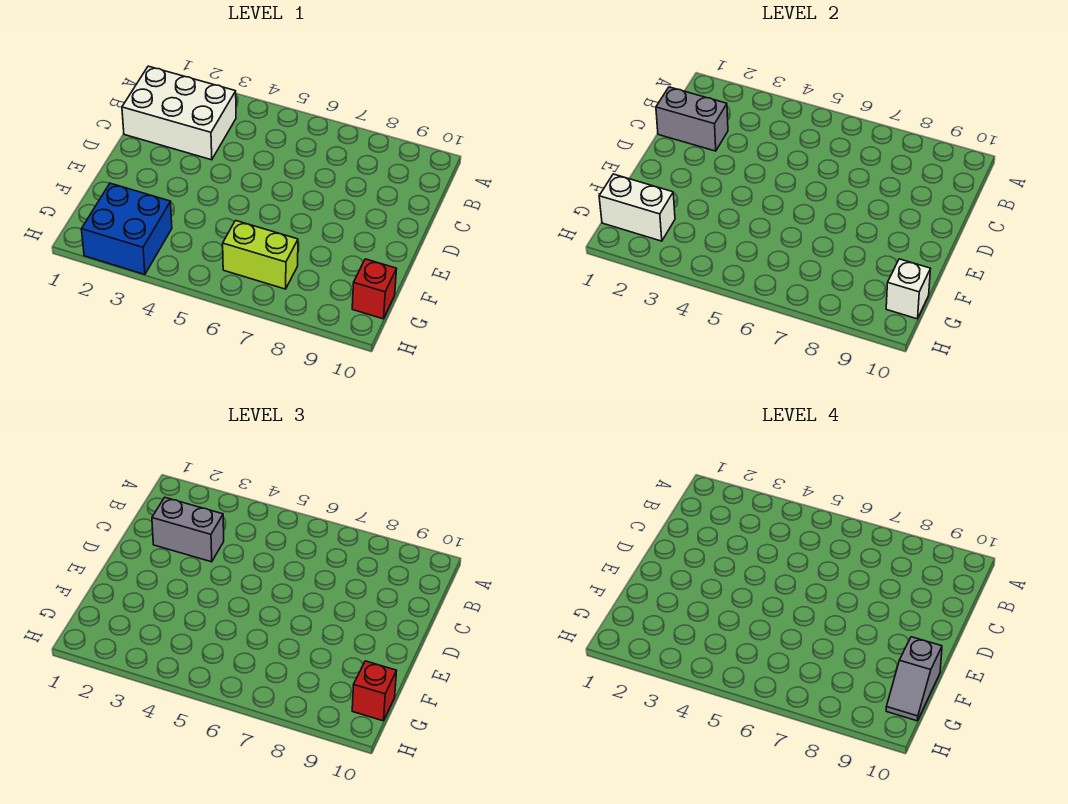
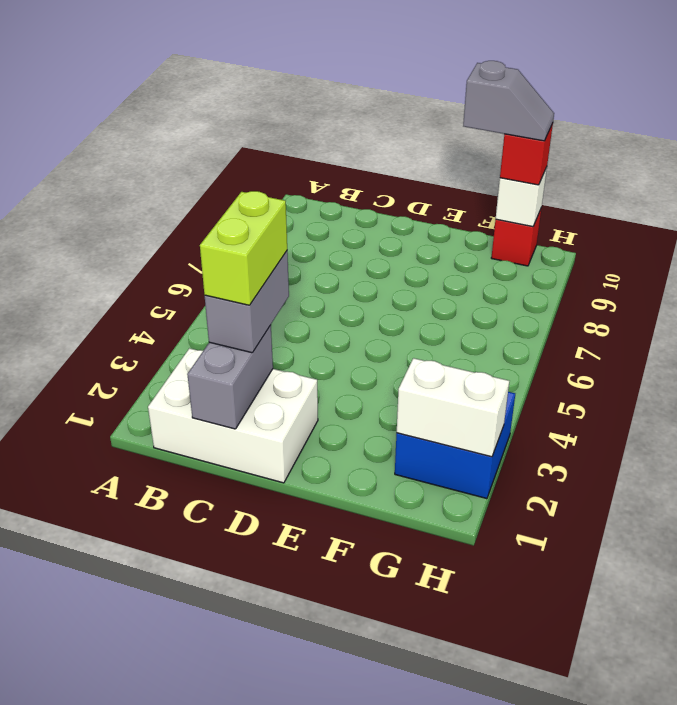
white 2x3 brick [122,66,236,160] -> white 2x3 brick turned to [148,348,318,483]
white 1x2 brick [599,174,675,241] -> white 1x2 brick turned to [397,358,509,457]
lime 1x2 brick [223,221,298,289] -> lime 1x2 brick moved to [200,191,287,305]

